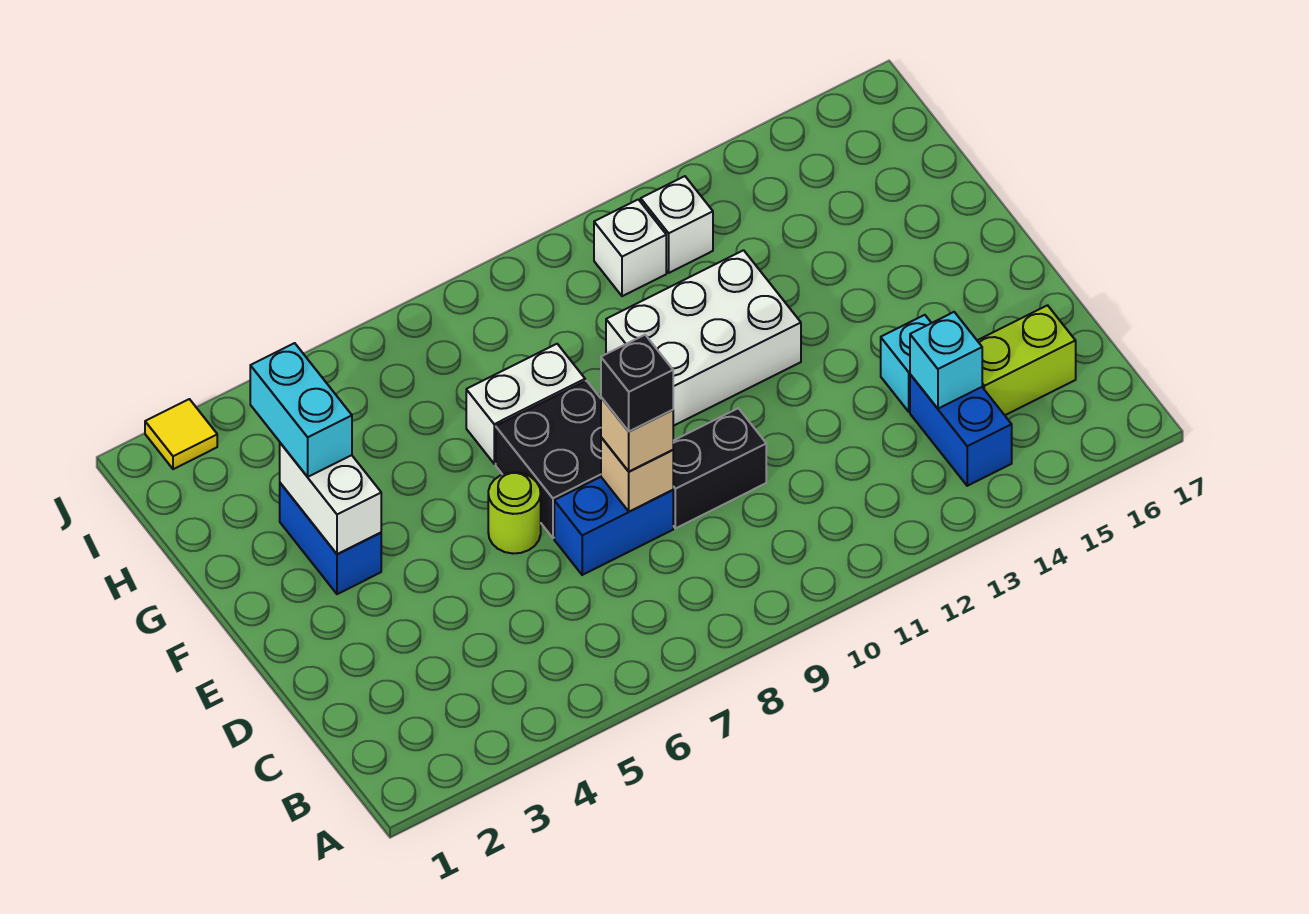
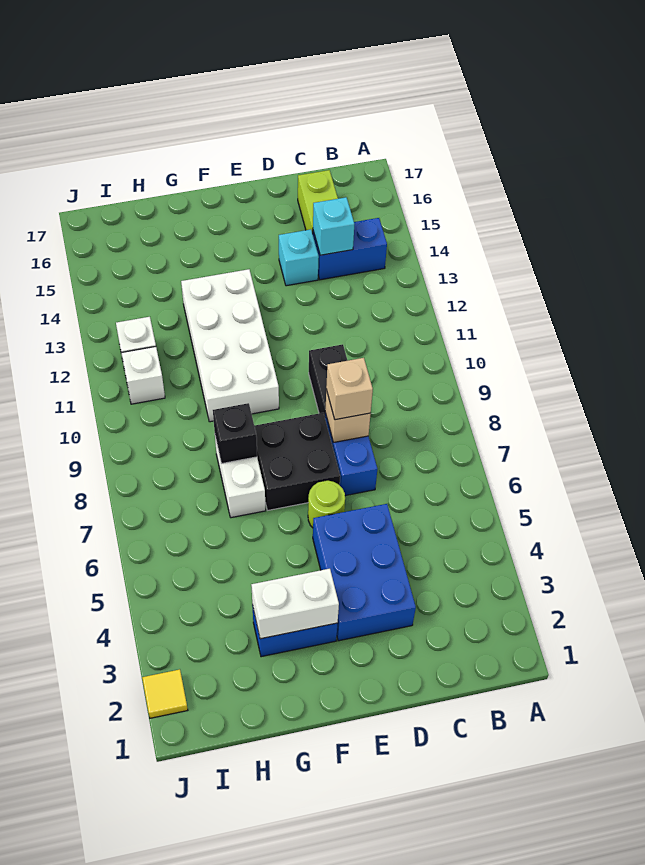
none -> blue 2x3 brick [313,504,416,641]
black 1x1 brick [601,335,673,432] -> black 1x1 brick moved to [213,403,257,464]
white 2x3 brick [606,250,801,426] -> white 2x4 brick [181,269,279,422]
cyan 1x2 brick [250,343,352,477] -> none

